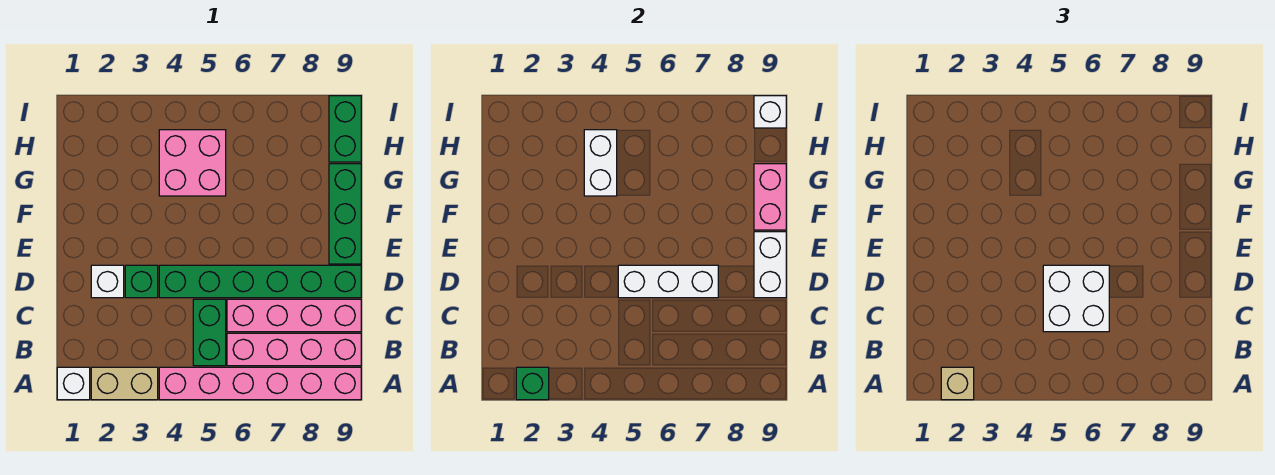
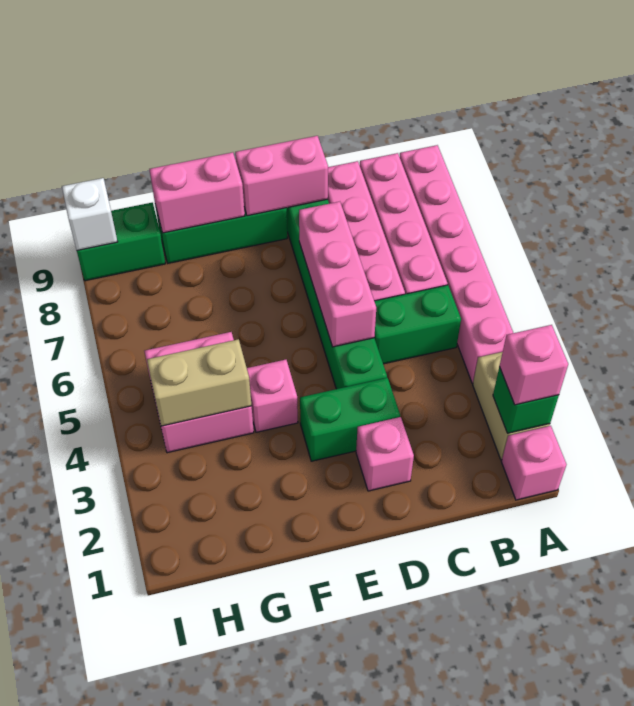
white 1x1 brick [57,367,90,400] -> pink 1x1 brick [501,426,566,500]
tan 1x1 brick [941,367,974,400] -> pink 1x1 brick [499,325,568,405]
white 2x2 brick [1043,265,1109,332] -> none
white 1x1 brick [91,265,124,298] -> pink 1x1 brick [356,417,414,491]
green 1x1 brick [125,265,158,298] -> green 1x2 brick [300,378,400,461]
white 1x3 brick [618,265,718,298] -> pink 1x3 brick [299,202,376,347]
white 1x2 brick [754,232,786,298] -> pink 1x2 brick [235,136,328,216]
none -> pink 1x1 brick [247,360,298,432]
white 1x2 brick [584,130,617,196] -> tan 1x2 brick [147,339,252,426]

